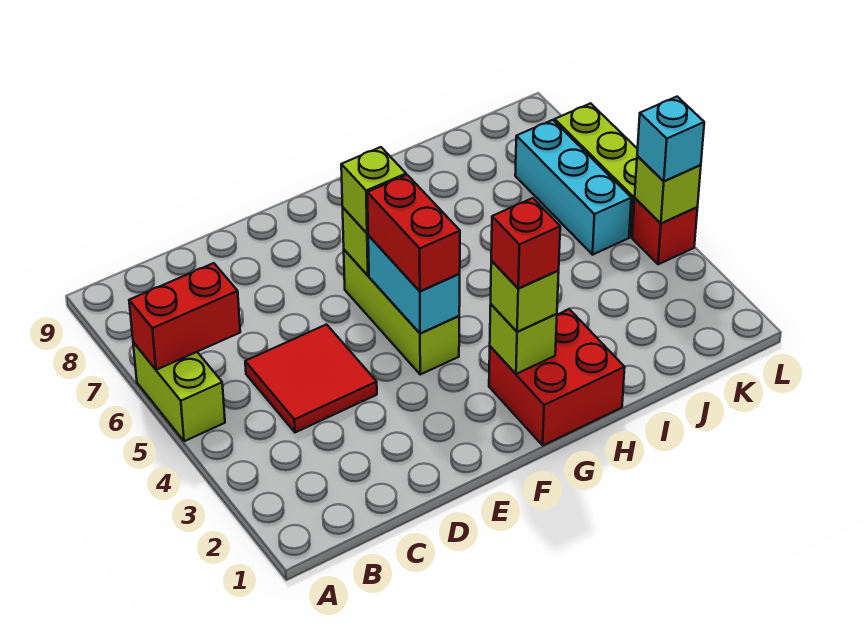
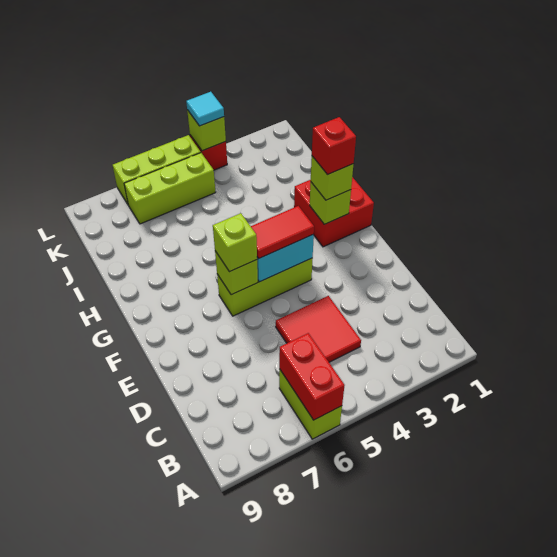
lime 1x2 brick [133,342,225,441] -> lime 1x2 brick turned to [279,369,342,439]
red 1x2 brick [367,175,460,291] -> red 1x2 tile [251,206,314,258]
cyan 1x3 brick [515,120,631,255] -> lime 1x3 brick [124,153,216,224]
cyan 1x1 brick [637,97,704,181] -> cyan 1x1 tile [186,92,224,126]

